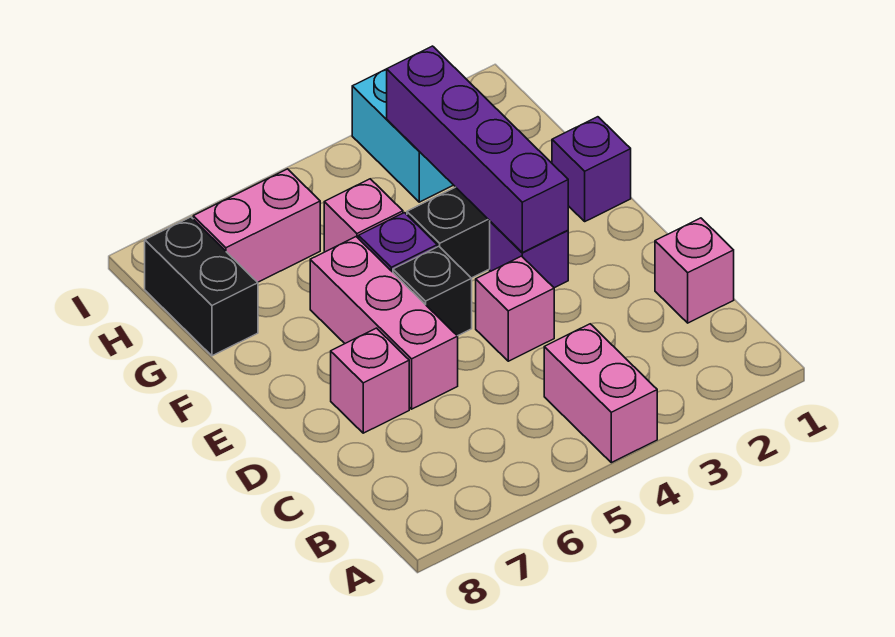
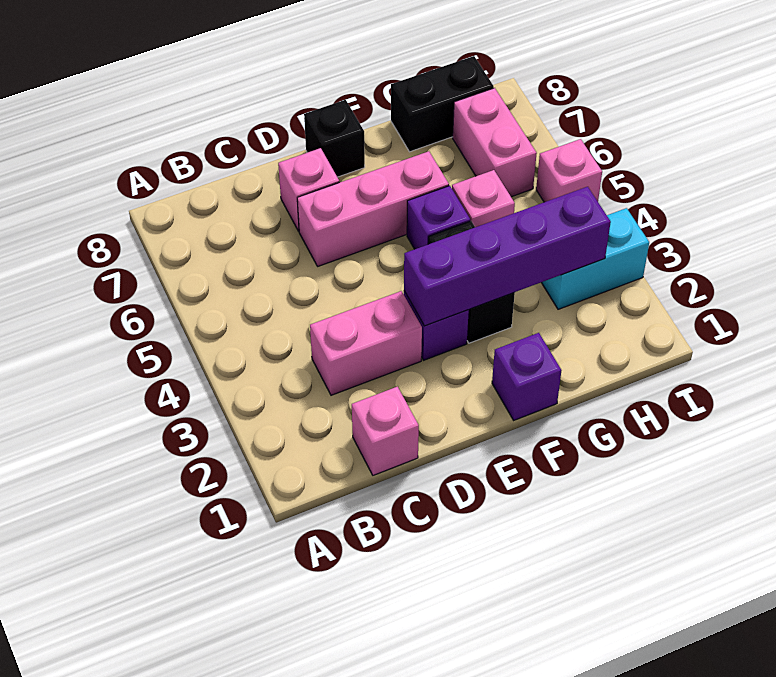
pink 1x2 brick [544,324,657,463] -> pink 1x2 brick moved to [310,291,422,395]
pink 1x1 brick [476,256,554,361] -> pink 1x1 brick moved to [536,139,602,202]
black 1x1 brick [393,246,472,336] -> black 1x1 brick moved to [304,100,365,177]

